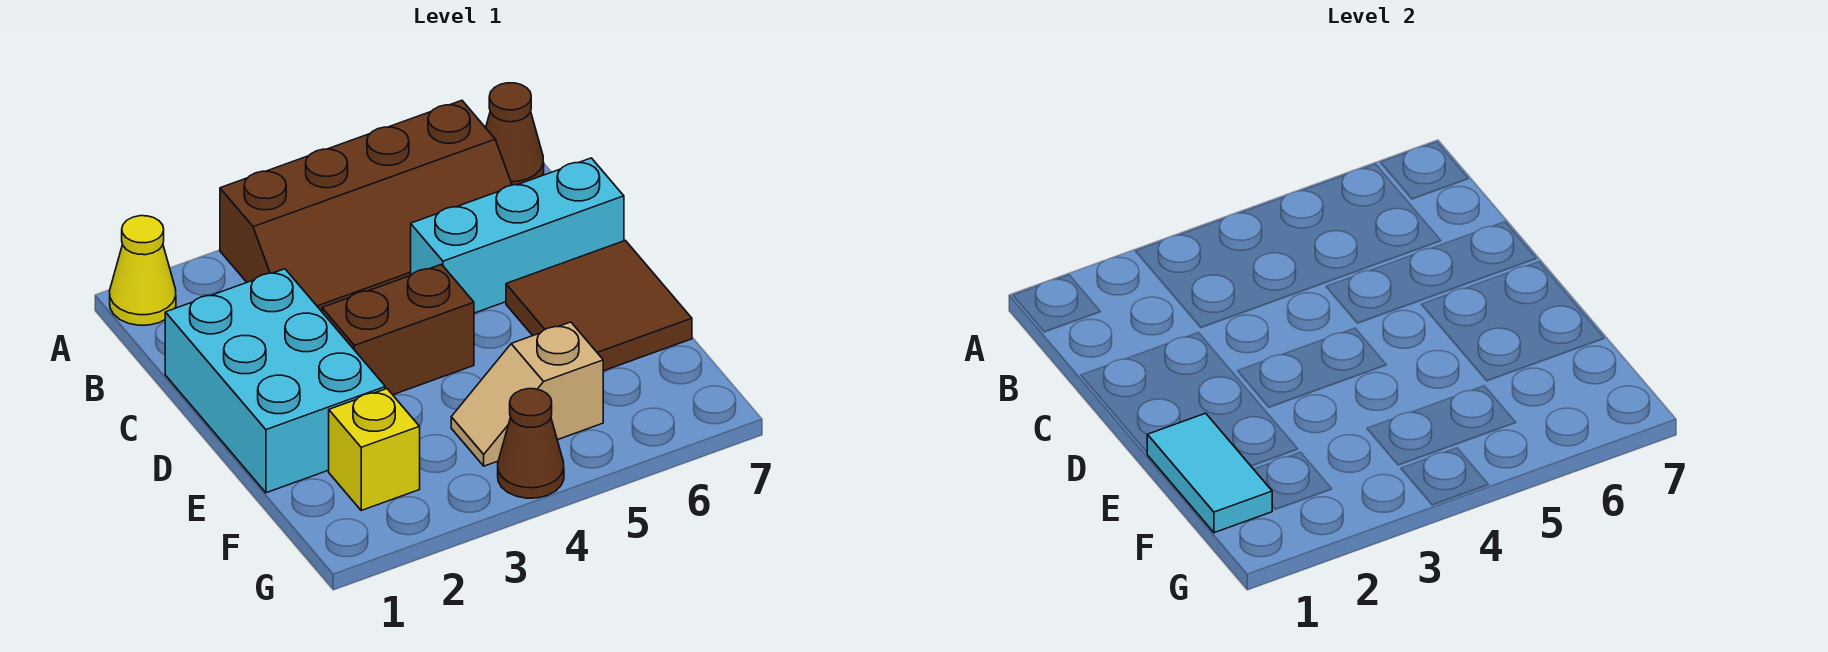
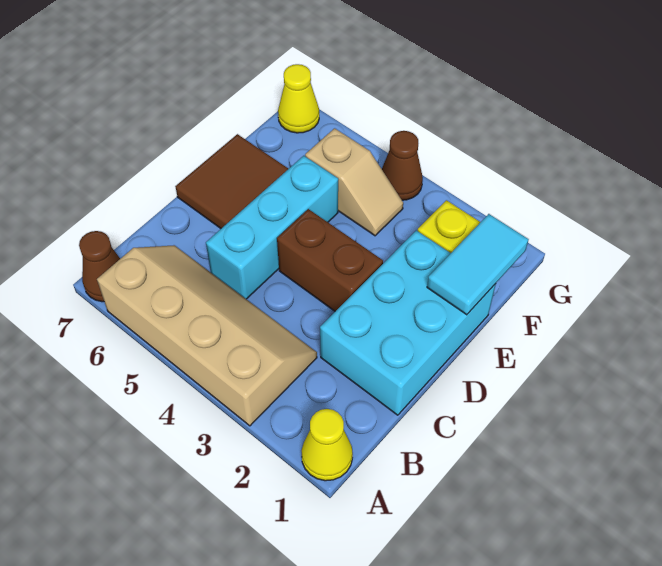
brown 2x4 slope [220,100,512,311] -> tan 2x4 slope [97,245,317,426]
cyan 1x3 brick [411,158,624,313] -> cyan 1x3 brick turned to [206,156,338,299]
none -> yellow 1x1 cone [278,64,319,133]

